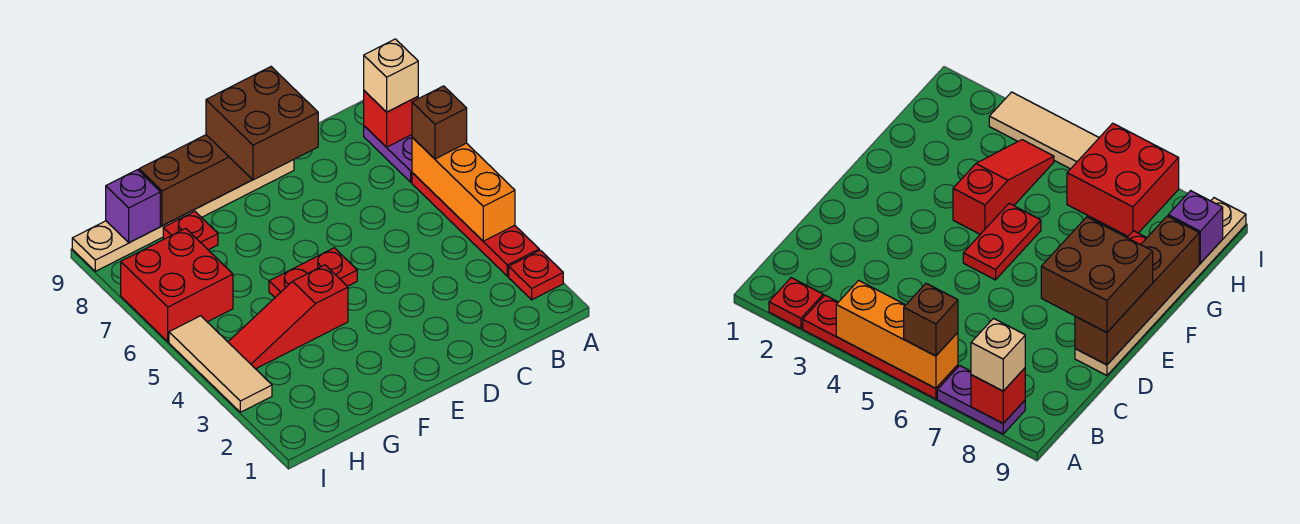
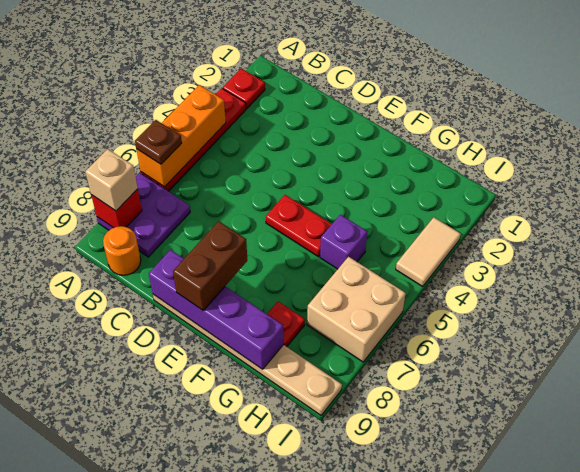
brown 1x1 brick [412,86,467,159] -> brown 1x1 plate [135,120,182,164]
purple 1x2 plate [364,126,412,182] -> purple 2x2 plate [97,173,190,257]
none -> orange 1x1 round brick [103,226,141,275]
brown 2x2 brick [206,67,318,180] -> brown 1x2 brick [173,221,247,311]
brown 1x4 brick [139,135,252,226] -> purple 1x4 brick [149,250,284,369]
red 1x3 slope [228,265,348,369] -> none
red 2x2 brick [121,228,233,342] -> tan 2x2 brick [307,257,406,362]
purple 1x1 brick [106,170,160,242] -> purple 1x1 brick moved to [320,215,367,269]
tan 1x3 tile [169,316,272,412] -> tan 1x2 tile [396,217,461,287]

